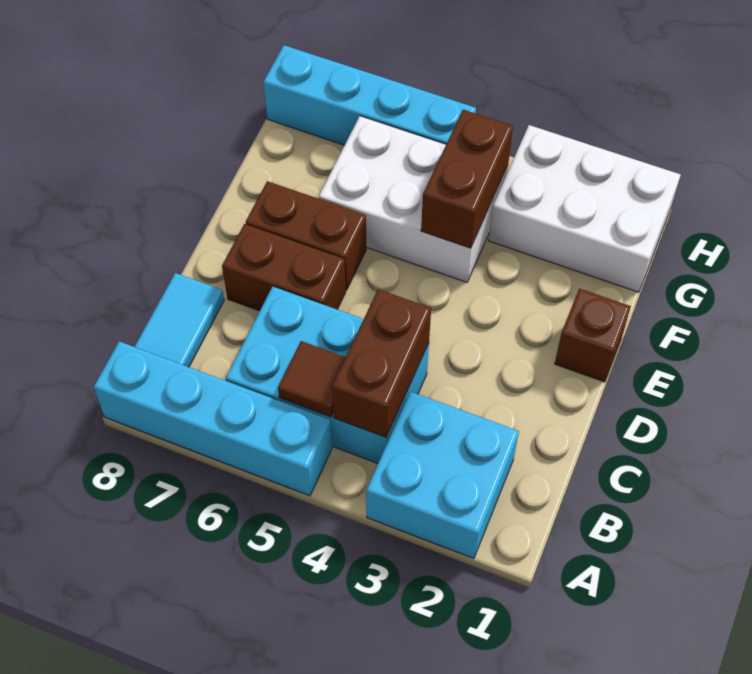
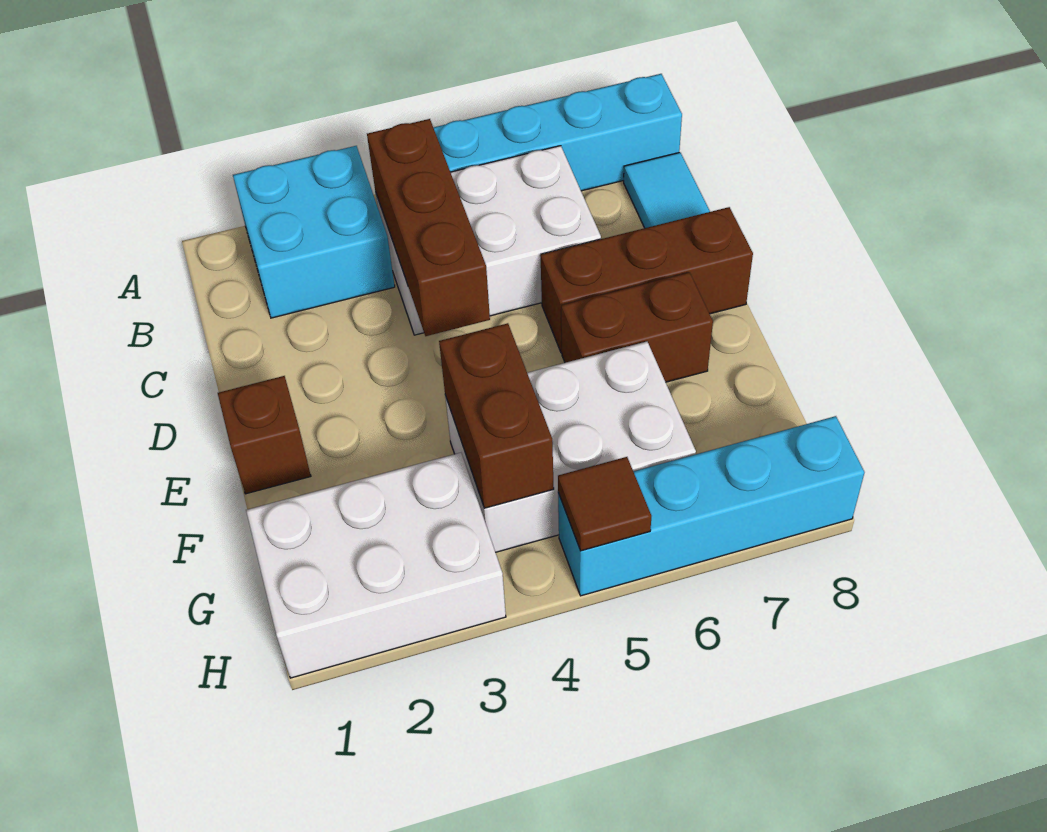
cyan 2x3 brick [226,287,429,463] -> white 2x3 brick [375,146,601,335]
brown 1x2 brick [332,289,431,438] -> brown 1x3 brick [367,119,490,336]
brown 1x1 tile [278,341,346,417] -> brown 1x1 tile moved to [558,457,651,551]
brown 1x2 brick [222,224,346,311] -> brown 1x3 brick [540,207,753,353]

